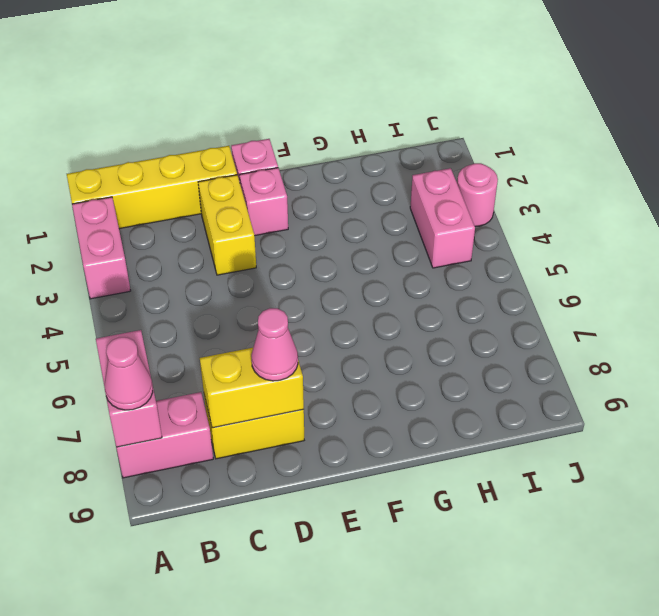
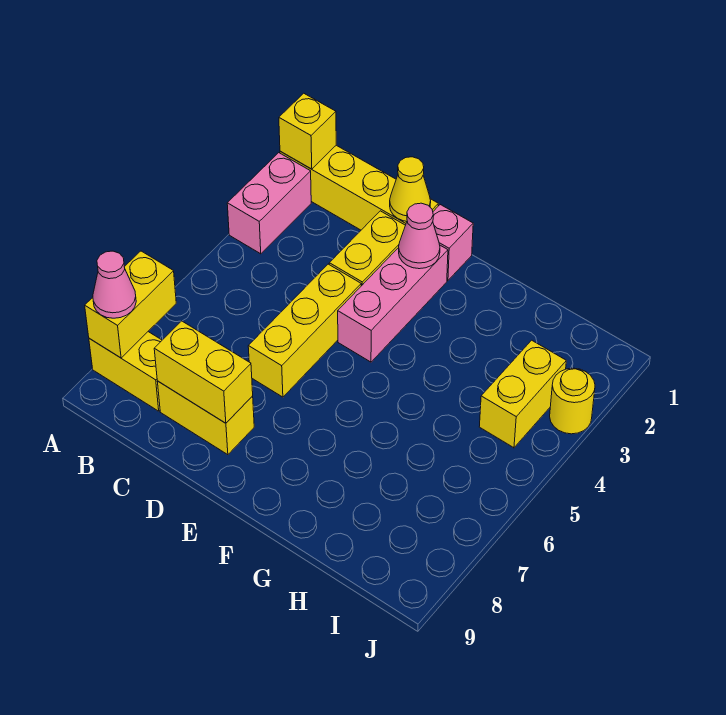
none -> yellow 1x1 brick [279,93,336,169]
pink 1x2 brick [96,330,162,447] -> yellow 1x2 brick [85,251,176,358]
pink 1x2 brick [116,392,213,478] -> yellow 1x2 brick [89,332,162,411]
none -> yellow 1x1 cone [390,157,431,221]
none -> yellow 1x3 brick [248,264,361,397]
pink 1x1 cone [251,308,298,381] -> pink 1x1 cone moved to [399,203,440,269]
pink 1x1 brick [240,168,288,236] -> pink 1x3 brick [338,245,448,362]
pink 1x2 brick [410,168,475,268] -> yellow 1x2 brick [479,340,566,448]
pink 1x1 round brick [457,163,498,227] -> yellow 1x1 round brick [550,368,595,434]

